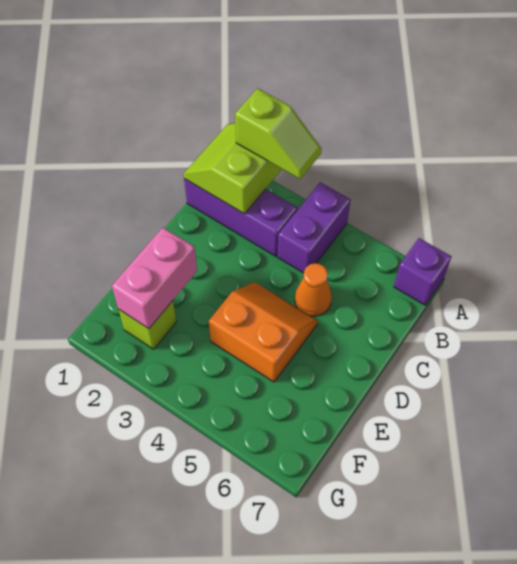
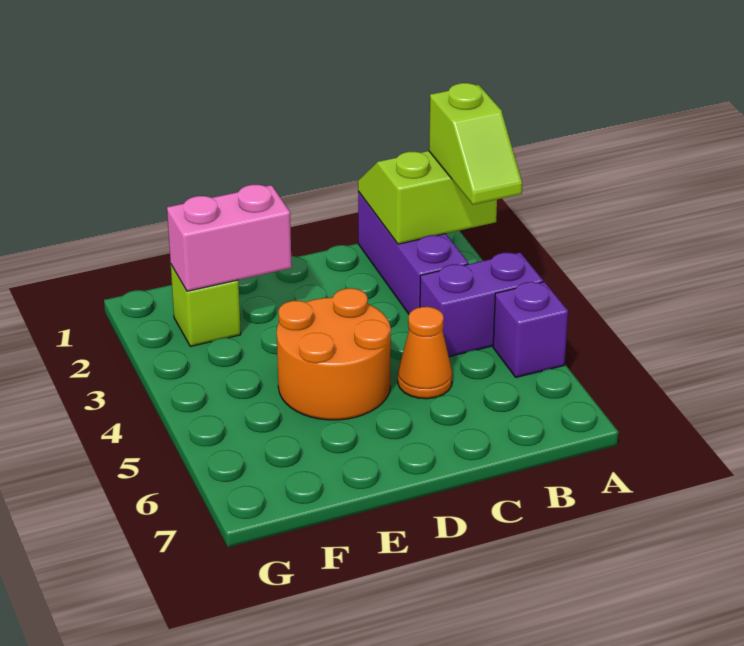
purple 1x1 brick [394,238,451,305] -> purple 1x1 brick moved to [493,282,568,377]
orange 2x2 slope [209,282,318,382] -> orange 2x2 round brick [277,288,391,420]

